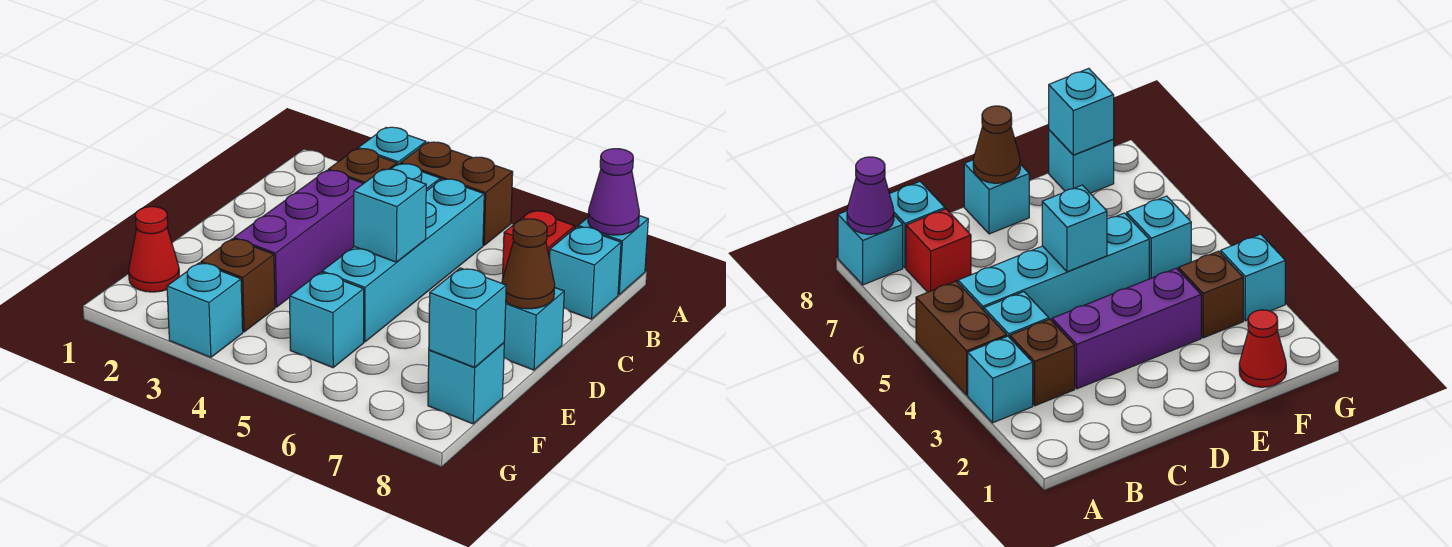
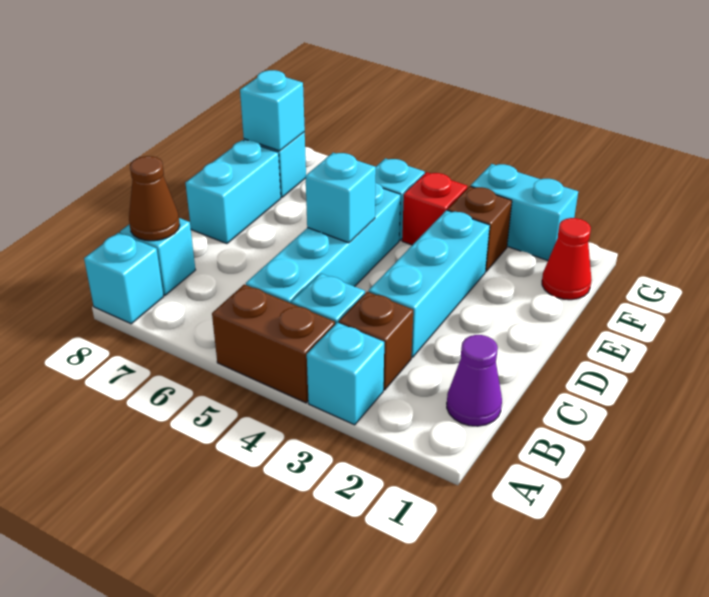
purple 1x1 cone [588,149,639,235] -> purple 1x1 cone moved to [447,335,502,426]
red 1x1 brick [502,210,575,280] -> red 1x1 brick moved to [402,172,467,245]
purple 1x3 brick [234,170,364,307] -> cyan 1x3 brick [369,210,490,358]
cyan 1x1 brick [504,288,564,370] -> cyan 1x2 brick [186,140,281,244]
brown 1x1 cone [502,219,555,309] -> brown 1x1 cone moved to [129,156,180,241]
cyan 1x1 brick [167,263,243,357] -> cyan 1x2 brick [471,164,578,261]

